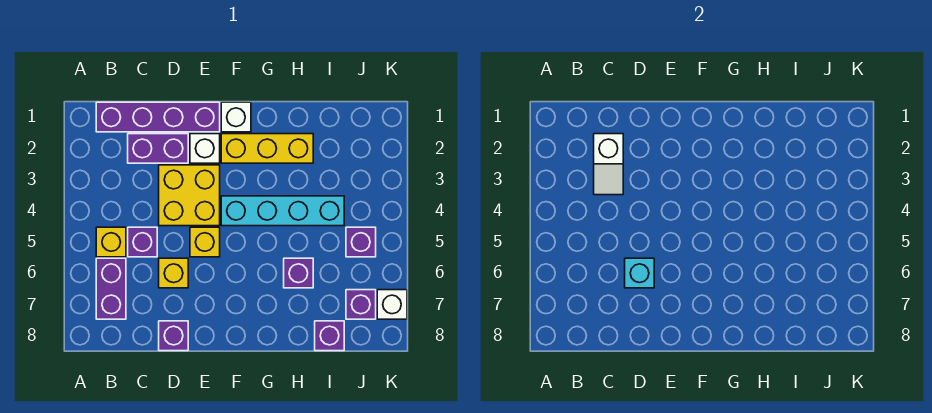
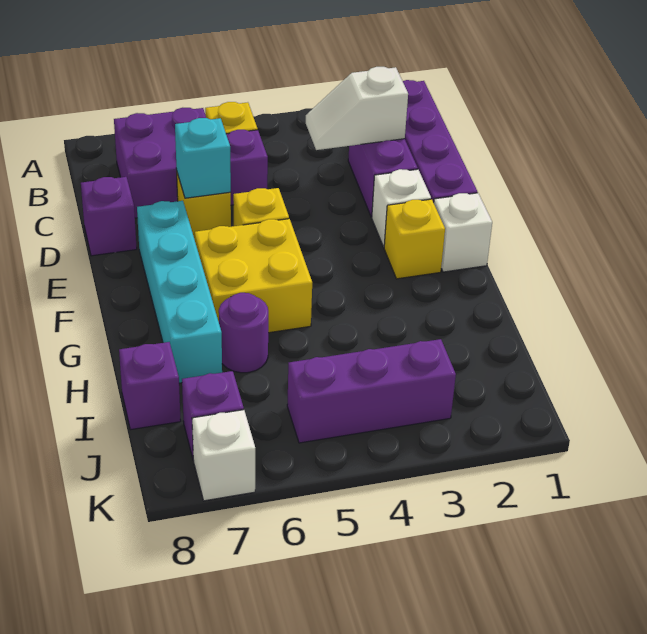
purple 1x2 brick [96,258,126,319] -> purple 2x2 brick [114,108,206,218]
yellow 2x2 brick [159,165,220,226] -> yellow 2x2 brick moved to [195,219,312,333]
yellow 1x3 brick [221,134,313,163] -> yellow 1x1 brick [384,199,445,279]
cyan 1x4 brick [221,196,344,226] -> cyan 1x4 brick moved to [137,201,222,383]
purple 1x1 brick [284,258,313,288] -> purple 1x1 round brick [219,293,268,373]
purple 1x1 brick [346,227,376,257] -> purple 1x3 brick [287,339,456,443]

